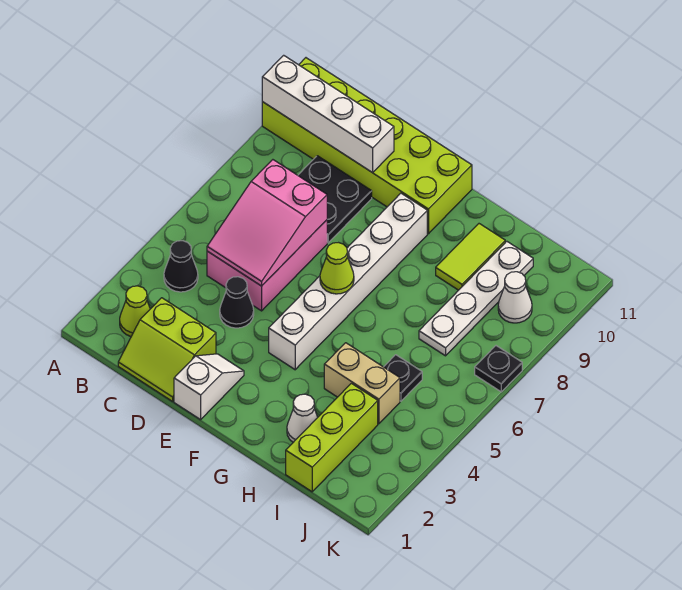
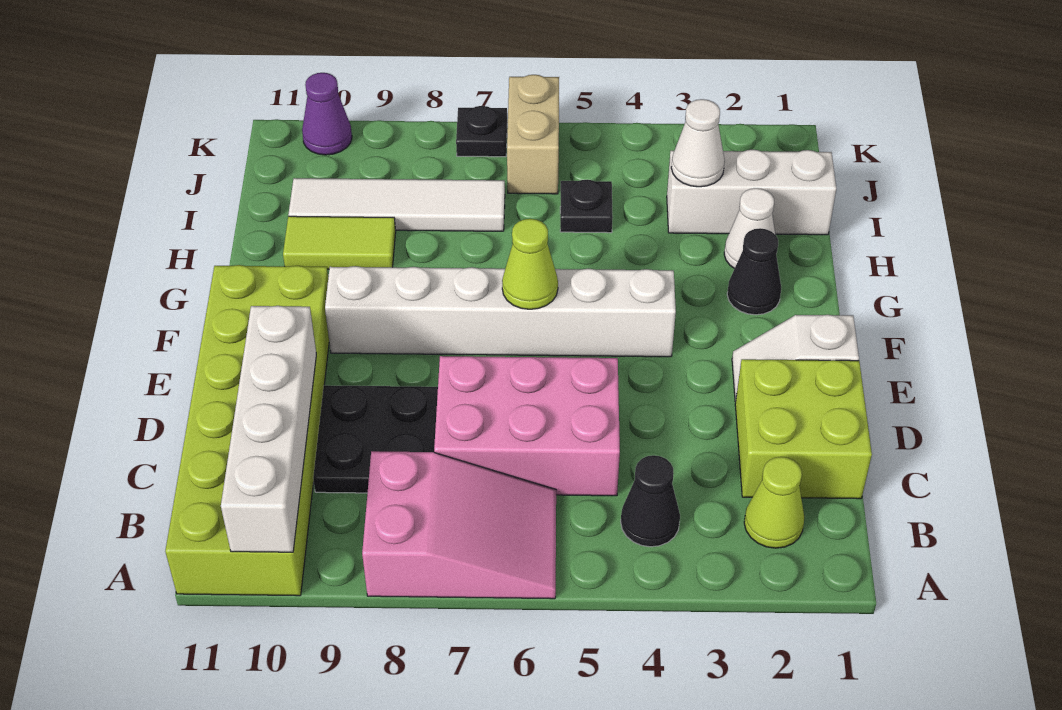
lime 2x2 slope [118,298,216,401] -> lime 2x2 brick [735,359,872,499]
pink 2x3 slope [207,160,327,286] -> pink 2x3 slope moved to [362,451,556,599]
black 1x1 cone [220,277,254,328] -> black 1x1 cone moved to [727,228,781,315]
tan 1x2 brick [324,343,400,424] -> tan 1x2 brick moved to [507,75,559,194]
lime 1x3 brick [286,383,378,492] -> white 1x3 brick [667,150,836,235]
white 1x4 plate [419,241,533,356] -> white 1x4 tile [288,178,505,231]
white 1x1 cone [498,272,532,323] -> white 1x1 cone moved to [671,99,725,187]
none -> purple 1x1 cone [302,73,352,155]

